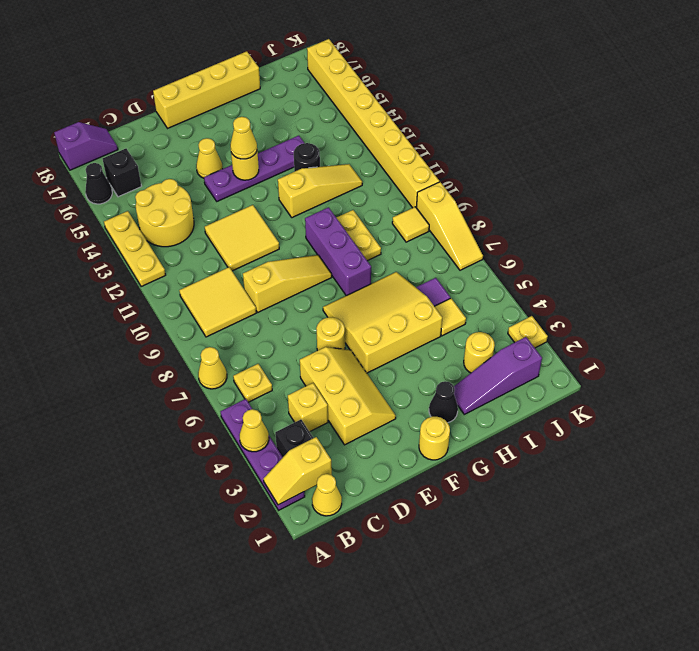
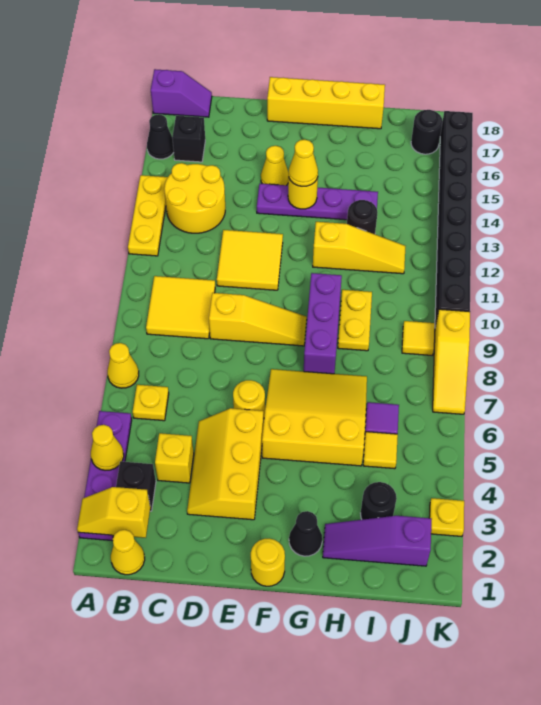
yellow 2x3 slope [300,347,396,445] -> yellow 2x3 slope turned to [187,408,264,520]
yellow 1x1 round brick [464,332,495,373] -> black 1x1 round brick [361,482,397,520]
none -> black 1x1 round brick [411,110,443,154]
yellow 1x8 brick [307,39,439,208] -> black 1x8 brick [435,111,473,326]

